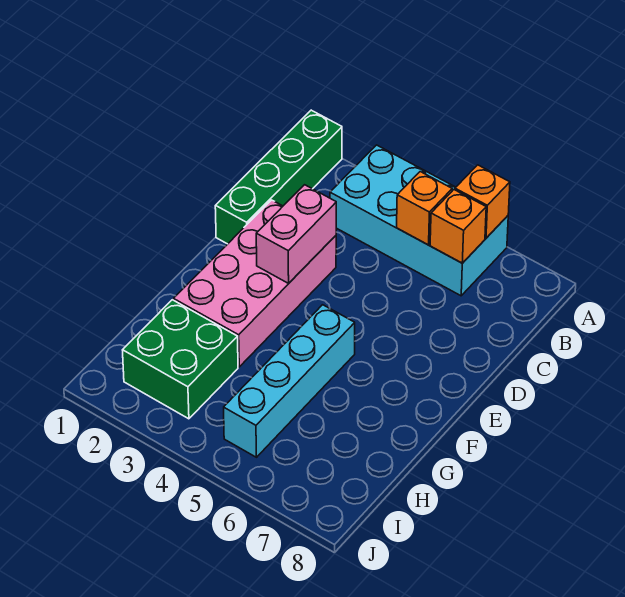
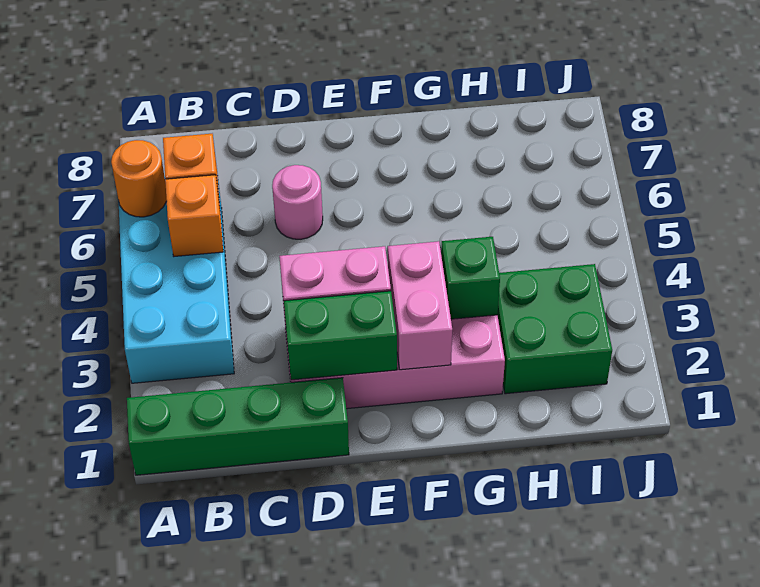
orange 1x1 brick [455,165,510,238] -> orange 1x1 round brick [111,140,167,217]
none -> green 1x2 brick [284,291,397,380]
none -> pink 1x1 round brick [272,165,323,239]
none -> pink 1x2 brick [388,241,452,370]
cyan 1x4 brick [224,305,355,457] -> none
none -> green 1x1 brick [441,237,500,319]

